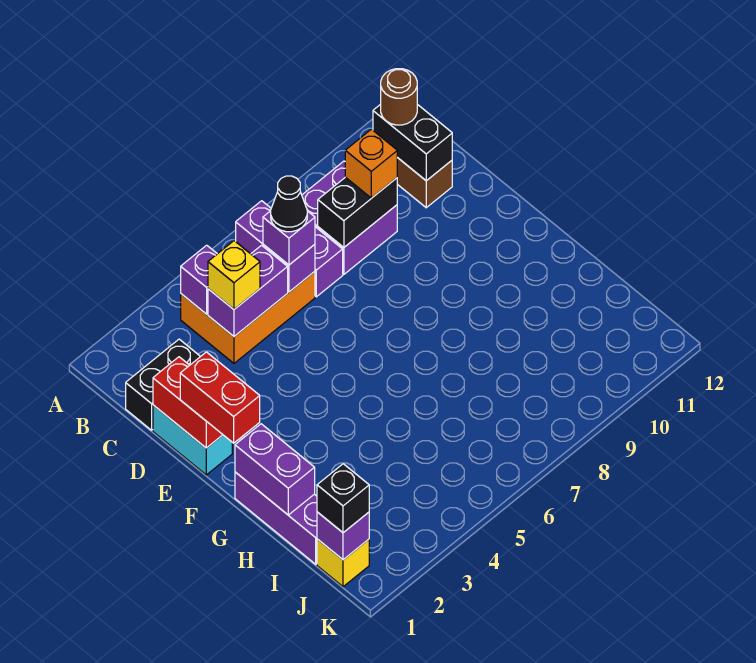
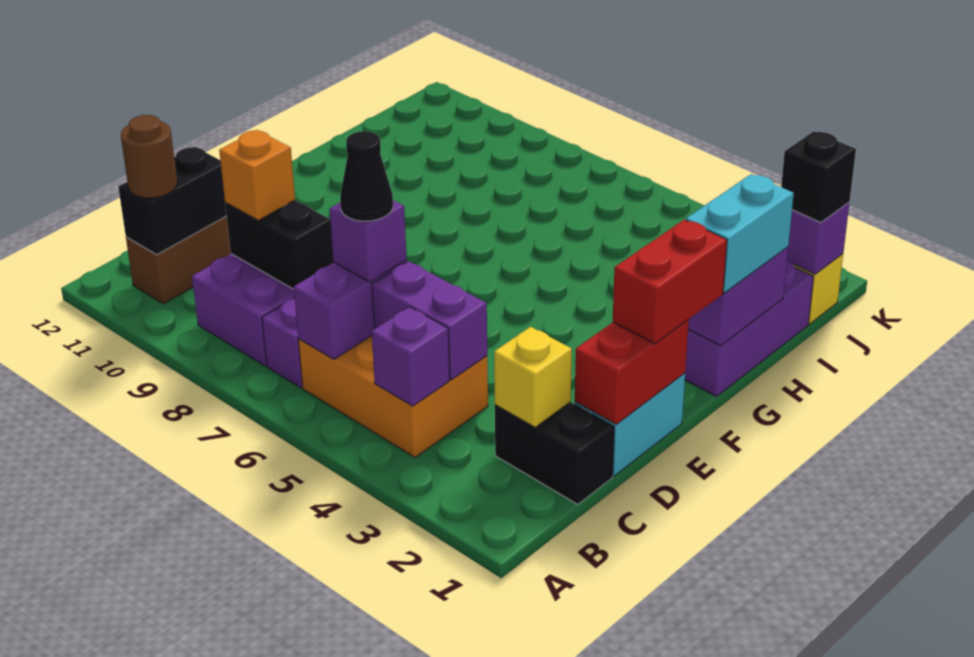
yellow 1x1 brick [208,241,260,309] -> yellow 1x1 brick moved to [494,327,572,427]
none -> cyan 1x2 brick [686,174,794,293]

